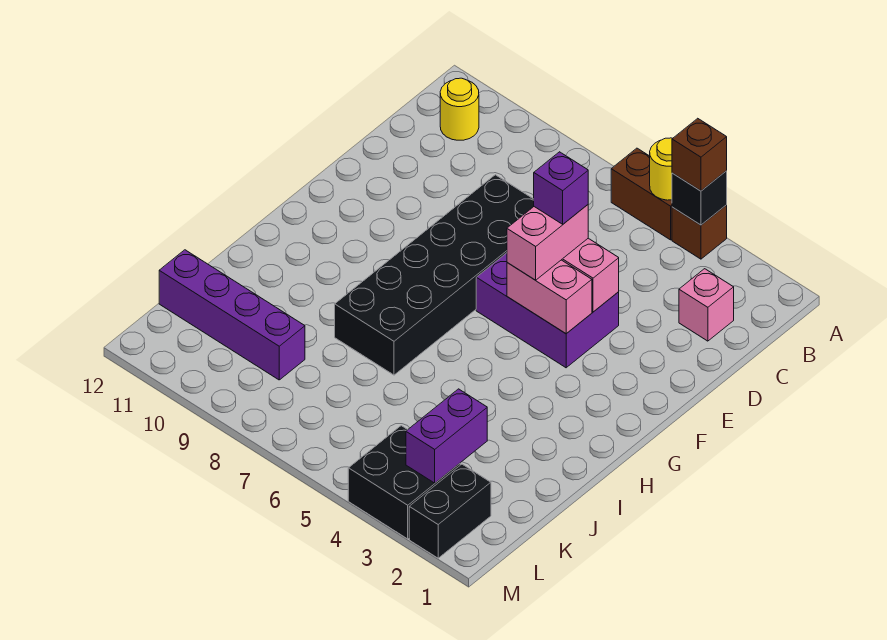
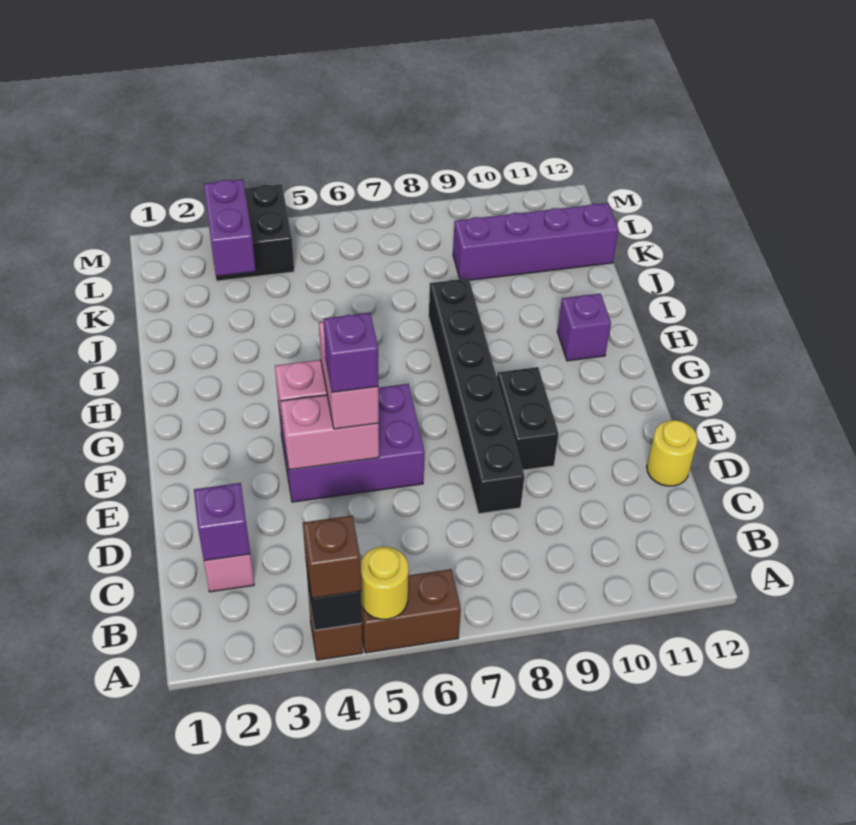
yellow 1x1 round brick [440,78,479,140] -> yellow 1x1 round brick moved to [647,420,698,486]
none -> purple 1x1 brick [194,483,250,561]
black 2x6 brick [335,175,534,375] -> black 1x6 brick [429,278,525,514]
none -> purple 1x1 brick [557,294,611,361]
black 1x2 brick [409,464,491,558] -> black 1x2 brick moved to [497,367,559,470]

